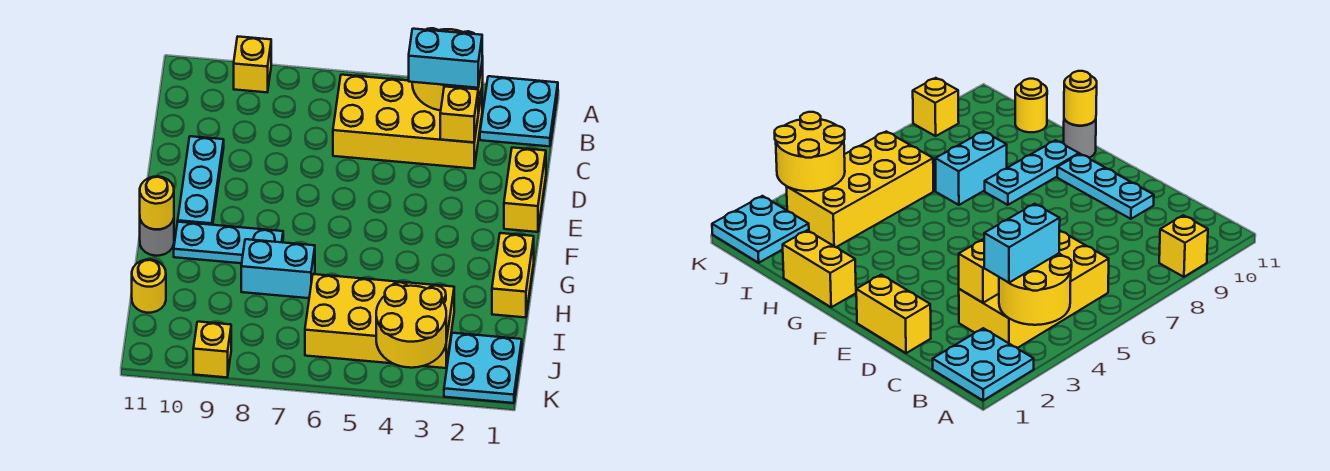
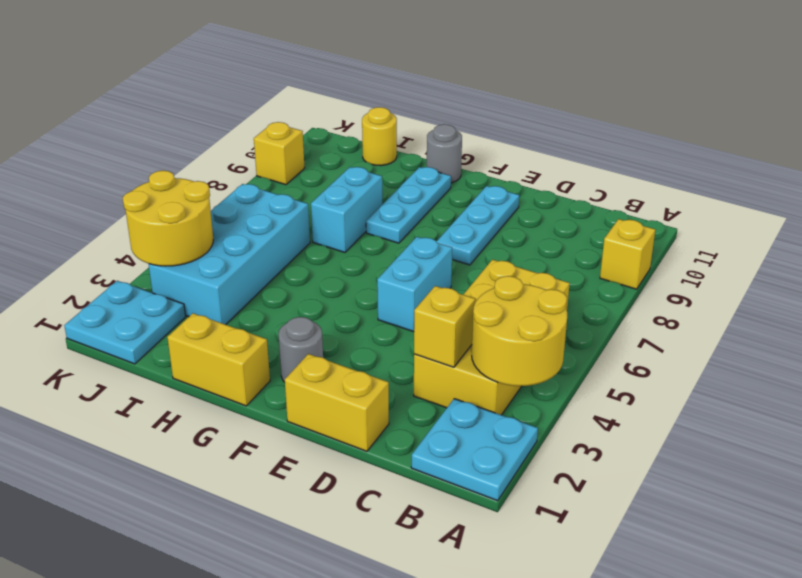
cyan 1x2 brick [409,29,482,88] -> cyan 1x2 brick moved to [377,237,452,332]
cyan 1x3 plate [178,136,224,225] -> cyan 1x3 plate turned to [436,186,519,265]
none -> grey 1x1 round brick [278,317,323,382]
yellow 1x1 round brick [140,176,174,229] -> none
yellow 2x4 brick [305,274,454,368] -> cyan 2x4 brick [149,184,310,325]

